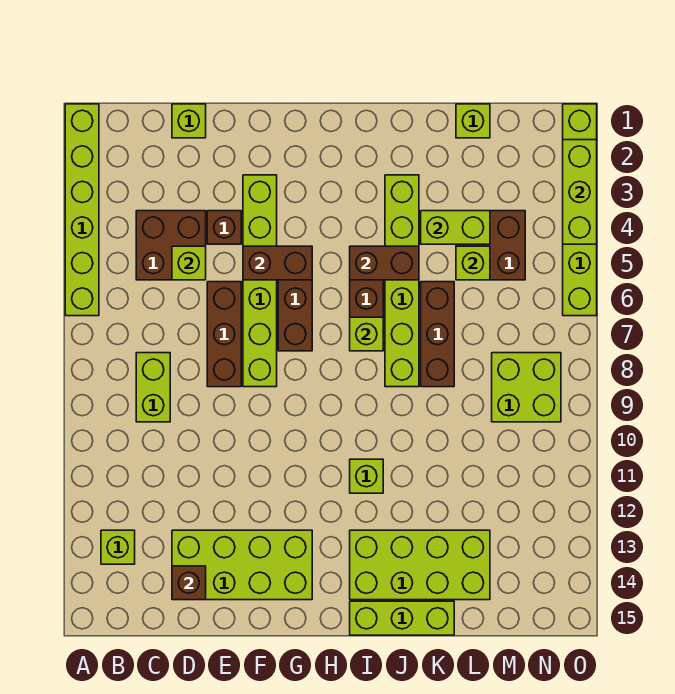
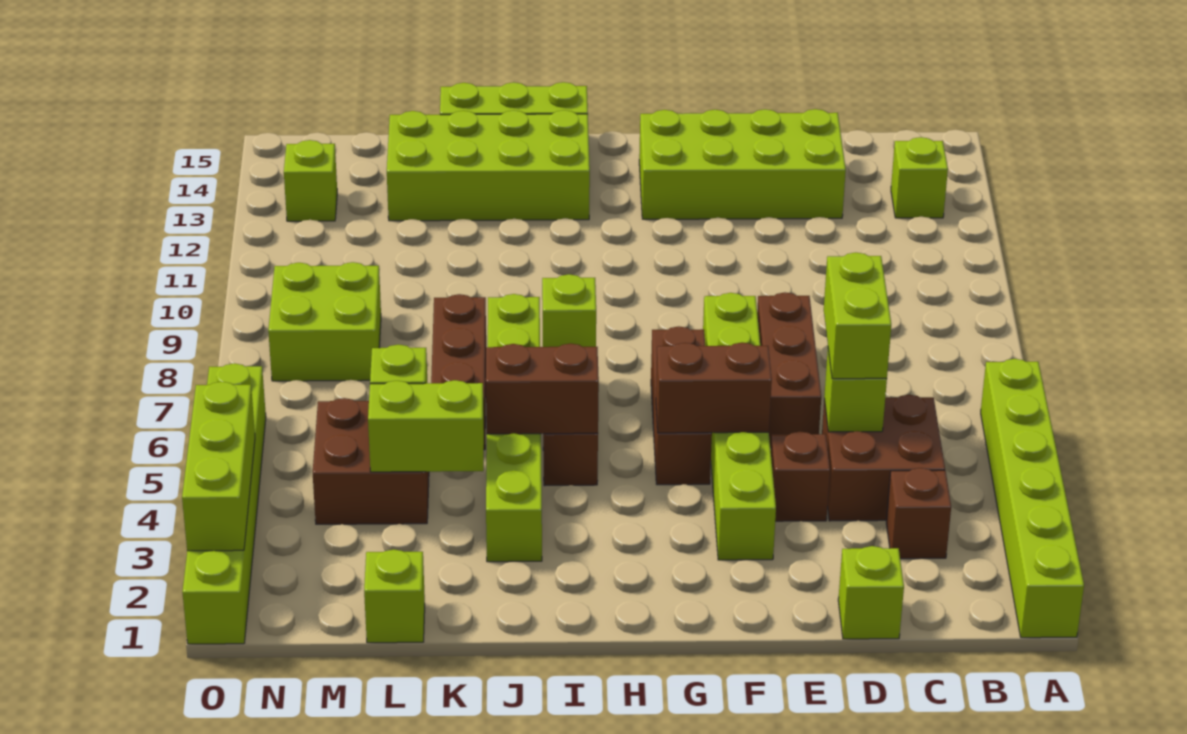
lime 1x2 brick [136,353,170,422] -> lime 1x2 brick moved to [824,253,891,379]
brown 1x1 brick [172,566,206,600] -> brown 1x1 brick moved to [886,468,951,559]
lime 1x1 brick [350,459,383,493] -> lime 1x1 brick moved to [284,140,337,221]

